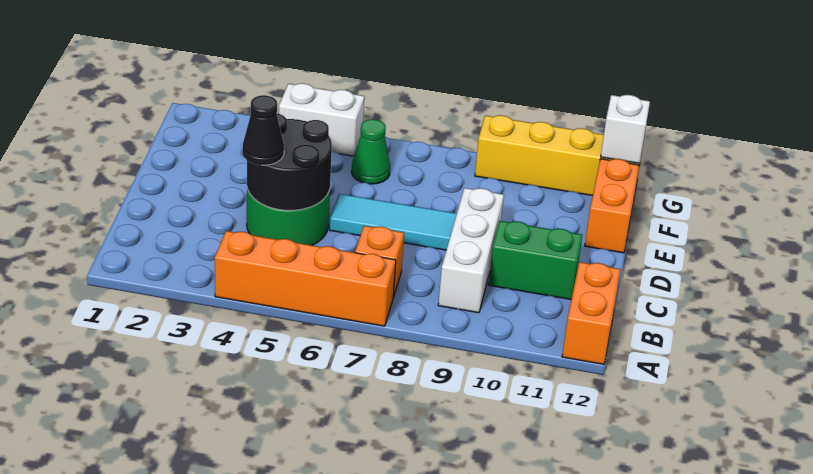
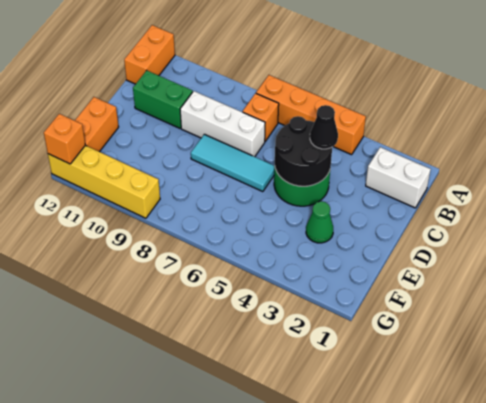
white 1x3 brick [438,188,504,313] -> white 1x3 brick turned to [180,91,265,157]
green 1x1 cone [352,119,390,184] -> green 1x1 cone moved to [306,201,333,243]
white 1x2 brick [279,83,364,156] -> white 1x2 brick moved to [366,147,431,208]
white 1x1 brick [601,95,650,163] -> orange 1x1 brick [44,114,85,164]

